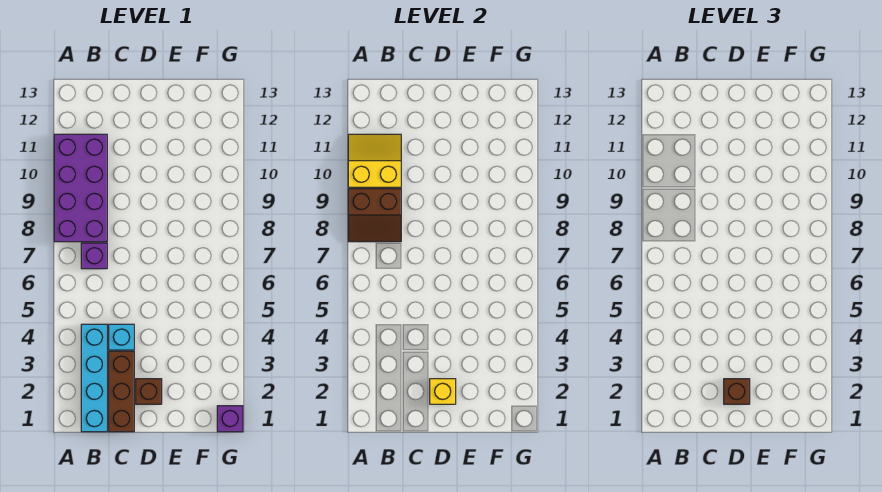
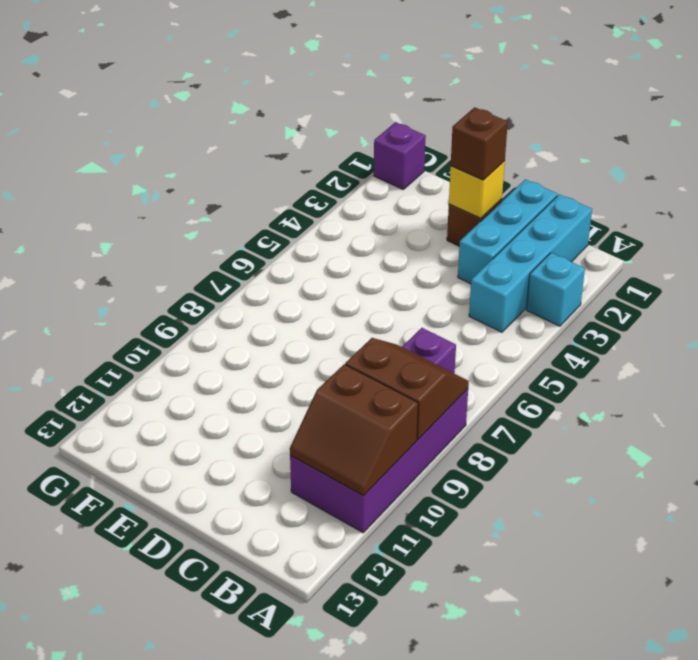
yellow 2x2 slope [348,134,401,187] -> brown 2x2 slope [290,364,418,496]
brown 1x3 brick [109,351,134,432] -> cyan 1x3 brick [458,179,558,284]
cyan 1x1 brick [109,324,134,350] -> cyan 1x1 brick moved to [526,253,585,326]

